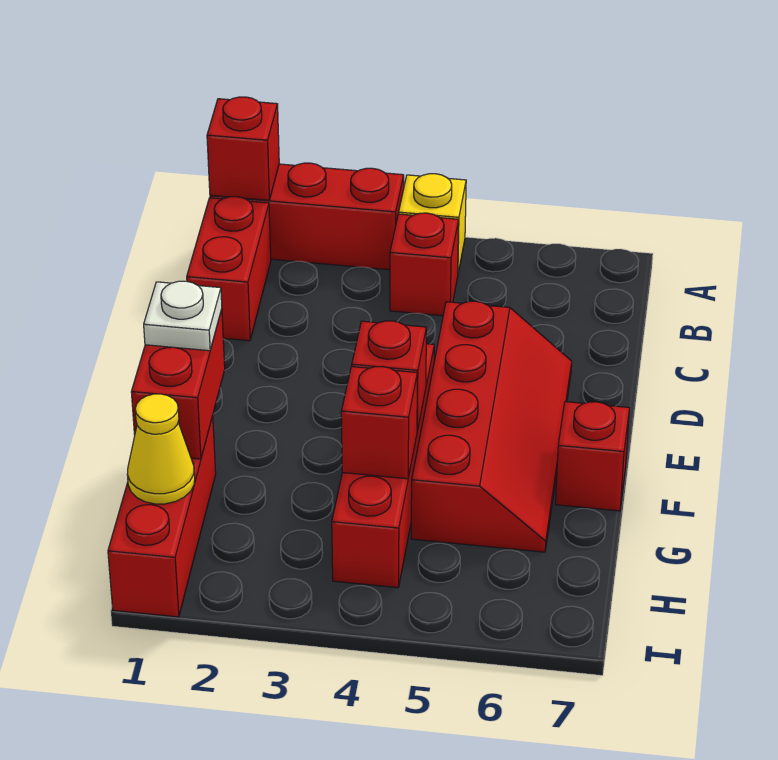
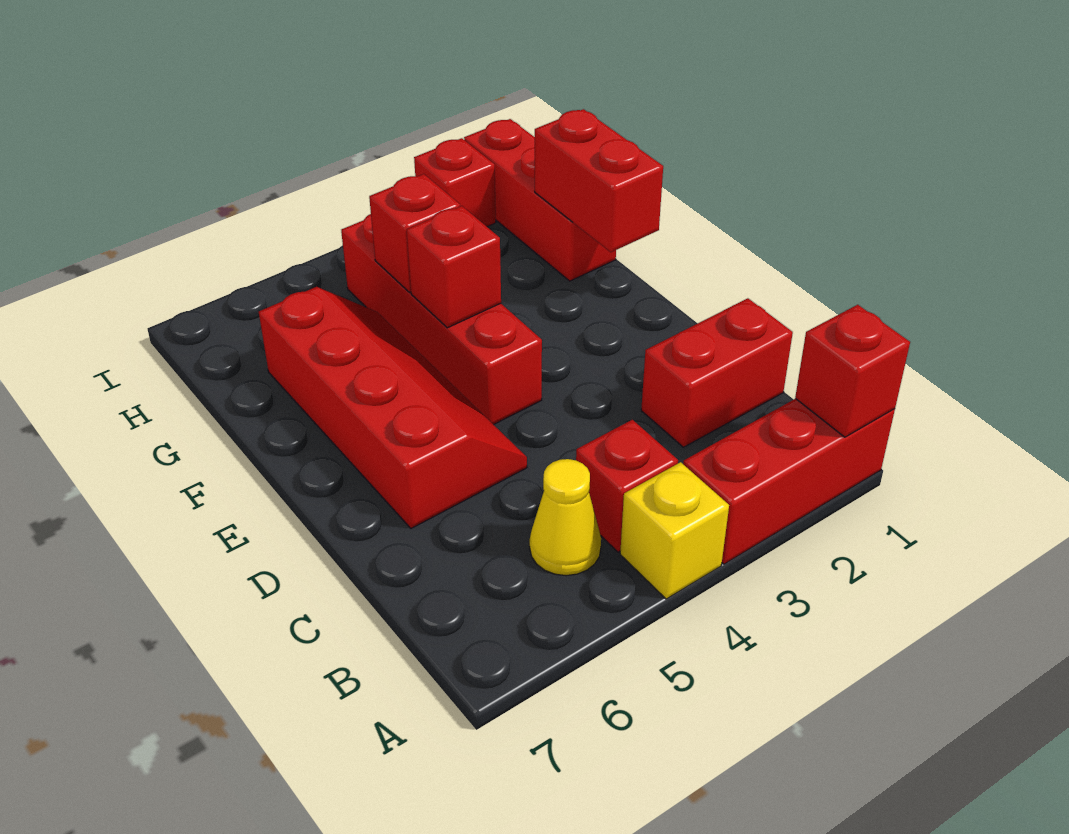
red 1x2 brick [187,197,271,341] -> red 1x2 brick turned to [641,298,793,447]
red 2x4 slope [411,301,572,552] -> red 2x4 slope turned to [259,287,527,528]
white 1x1 plate [144,281,222,351] -> none
red 1x1 brick [555,402,629,511] -> red 1x1 brick moved to [414,138,496,227]
yellow 1x1 cone [127,394,195,504] -> yellow 1x1 cone moved to [530,459,601,576]

